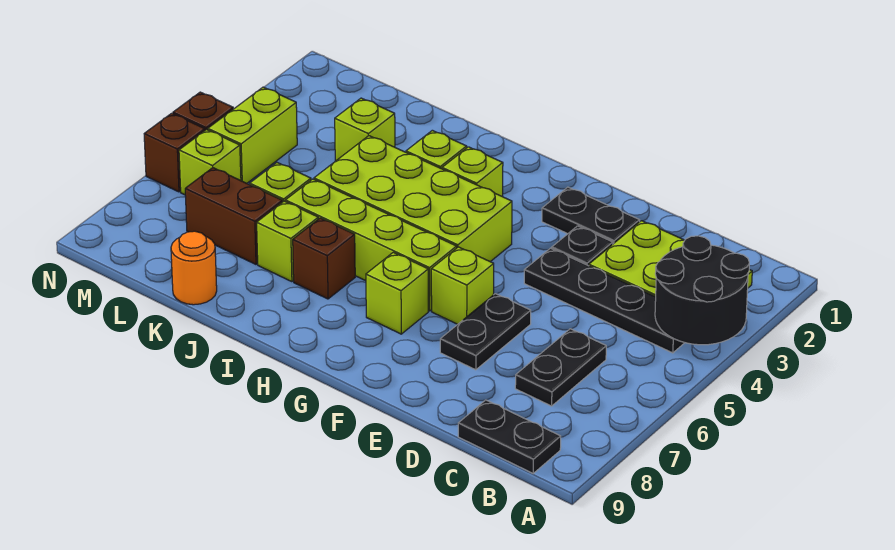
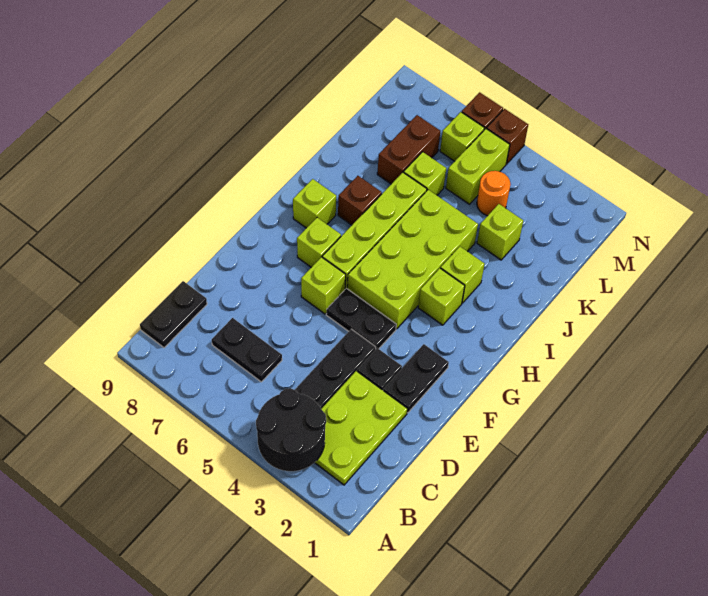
black 1x2 plate [440,294,531,370] -> black 1x2 plate moved to [326,288,396,349]
lime 1x1 brick [257,201,318,282] -> lime 1x1 brick moved to [293,179,336,228]
orange 1x1 round brick [171,231,217,305] -> orange 1x1 round brick moved to [477,171,511,216]
lime 1x2 brick [208,87,297,183] -> lime 1x2 brick turned to [446,129,510,204]

